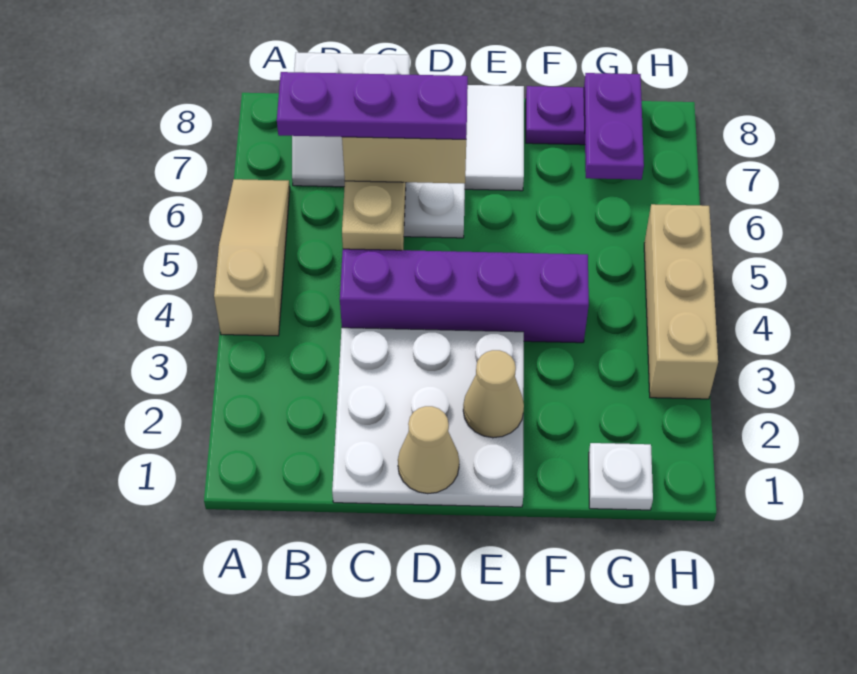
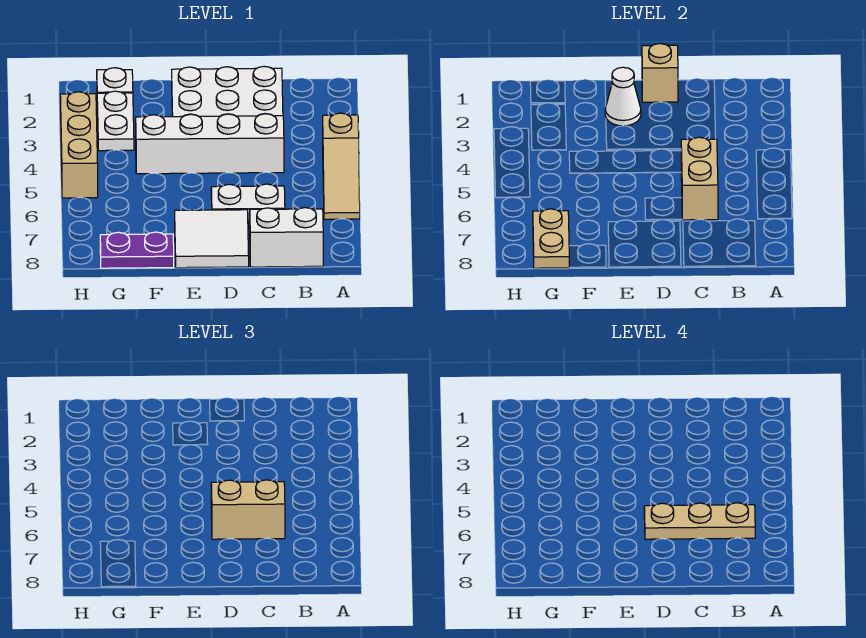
purple 1x3 plate [277,72,468,139] -> tan 1x3 plate [644,503,755,539]
purple 1x4 brick [340,249,589,343] -> white 1x4 brick [136,114,284,174]
tan 1x1 cone [398,406,459,494] -> tan 1x1 brick [642,44,678,102]
tan 1x1 cone [463,350,524,438] -> white 1x1 cone [605,67,641,126]
none -> white 1x2 plate [97,91,134,151]
purple 1x2 plate [584,73,644,180] -> tan 1x2 plate [533,209,570,268]

